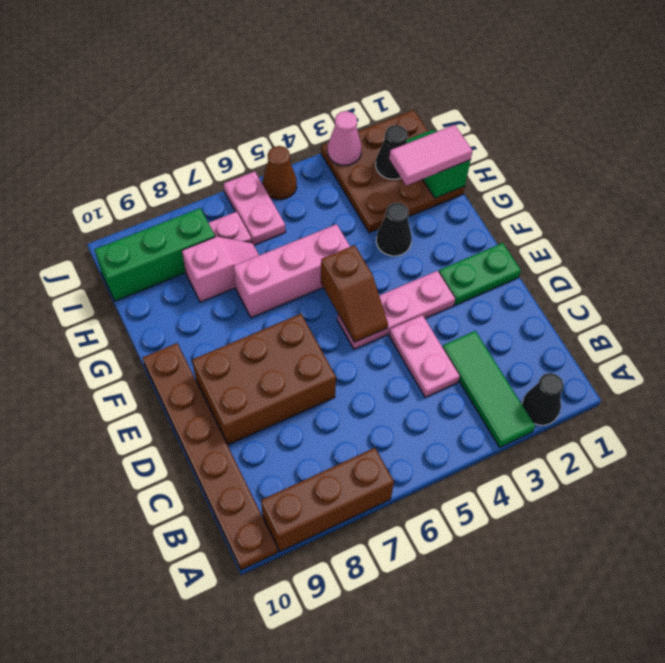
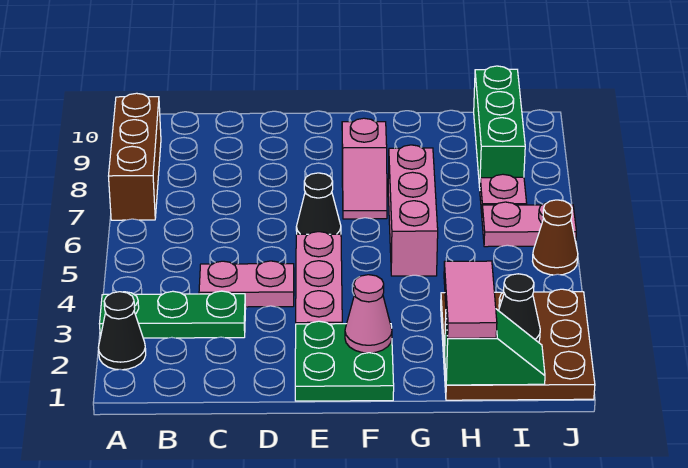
green 1x3 tile [443,331,535,447] -> green 1x3 plate [100,291,246,338]
brown 1x6 plate [143,343,278,570] -> none
brown 2x3 brick [192,314,336,445] -> none
green 1x2 plate [439,243,521,305] -> green 2x2 plate [295,321,394,401]
brown 1x2 slope [321,245,388,342] -> none
black 1x1 cone [376,203,412,256] -> black 1x1 cone moved to [296,173,341,234]
pink 1x2 slope [182,237,259,302] -> pink 1x2 slope moved to [342,118,387,219]
pink 1x1 cone [328,111,361,165] -> pink 1x1 cone moved to [345,275,392,353]

